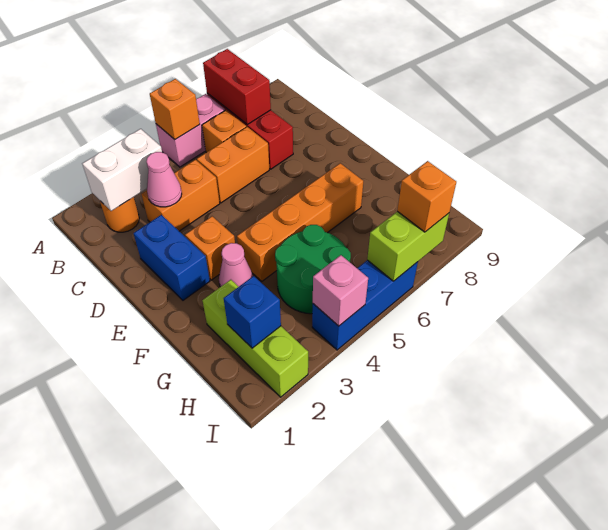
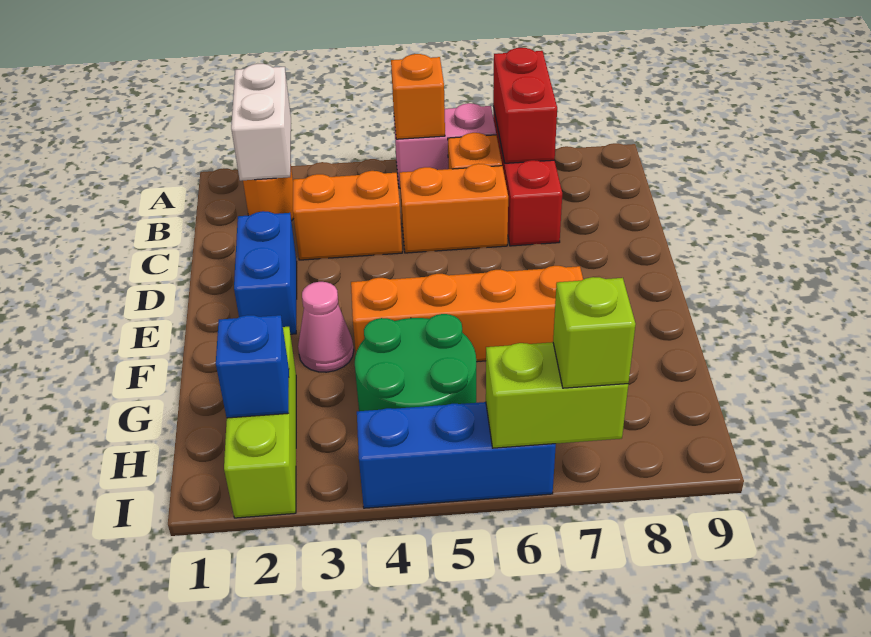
white 1x2 brick [82,129,162,211] -> white 1x2 brick turned to [231,64,291,181]
pink 1x1 cone [146,152,182,207] -> none
orange 1x1 brick [185,216,235,280] -> none
pink 1x1 brick [313,255,368,326] -> none
orange 1x1 brick [397,161,456,232] -> lime 1x1 brick [553,277,636,388]

